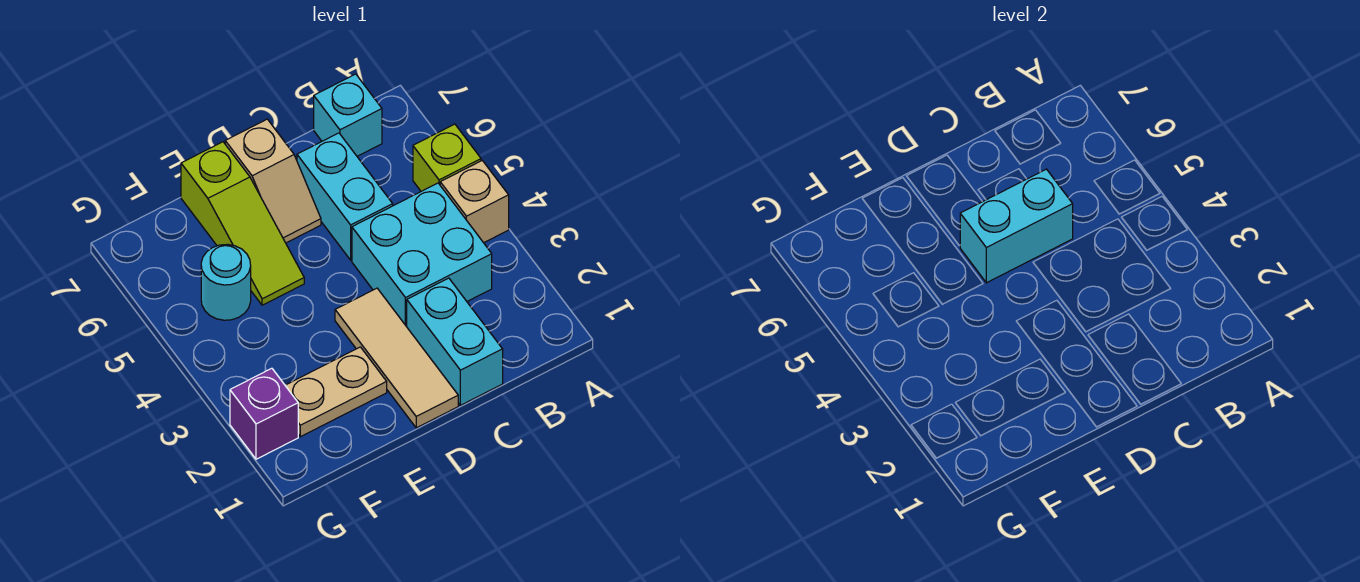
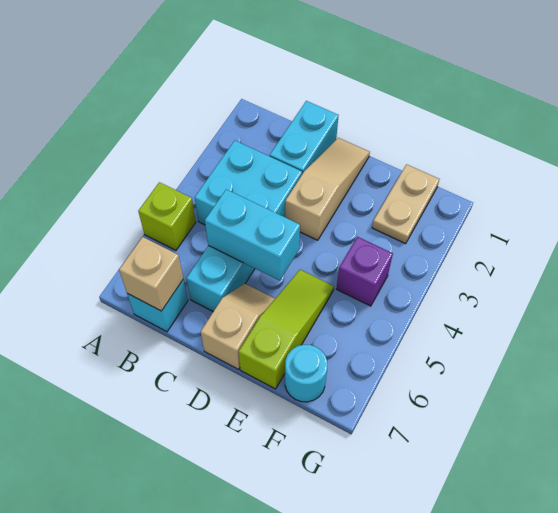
tan 1x1 brick [440,161,509,243] -> tan 1x1 brick moved to [119,237,183,311]
tan 1x3 tile [335,288,458,428] -> tan 1x3 slope [285,138,370,240]
tan 1x2 plate [285,347,387,437] -> tan 1x2 plate turned to [372,164,439,244]
cyan 1x1 round brick [201,244,251,320] -> cyan 1x1 round brick moved to [285,344,327,402]
purple 1x1 brick [230,368,298,459] -> purple 1x1 brick moved to [336,237,393,306]

